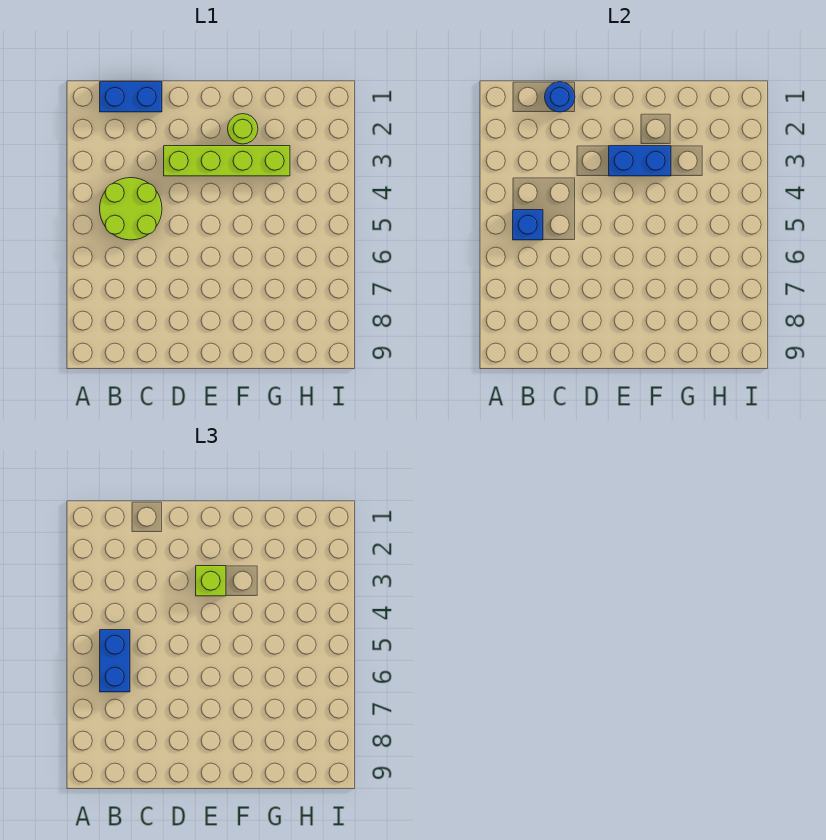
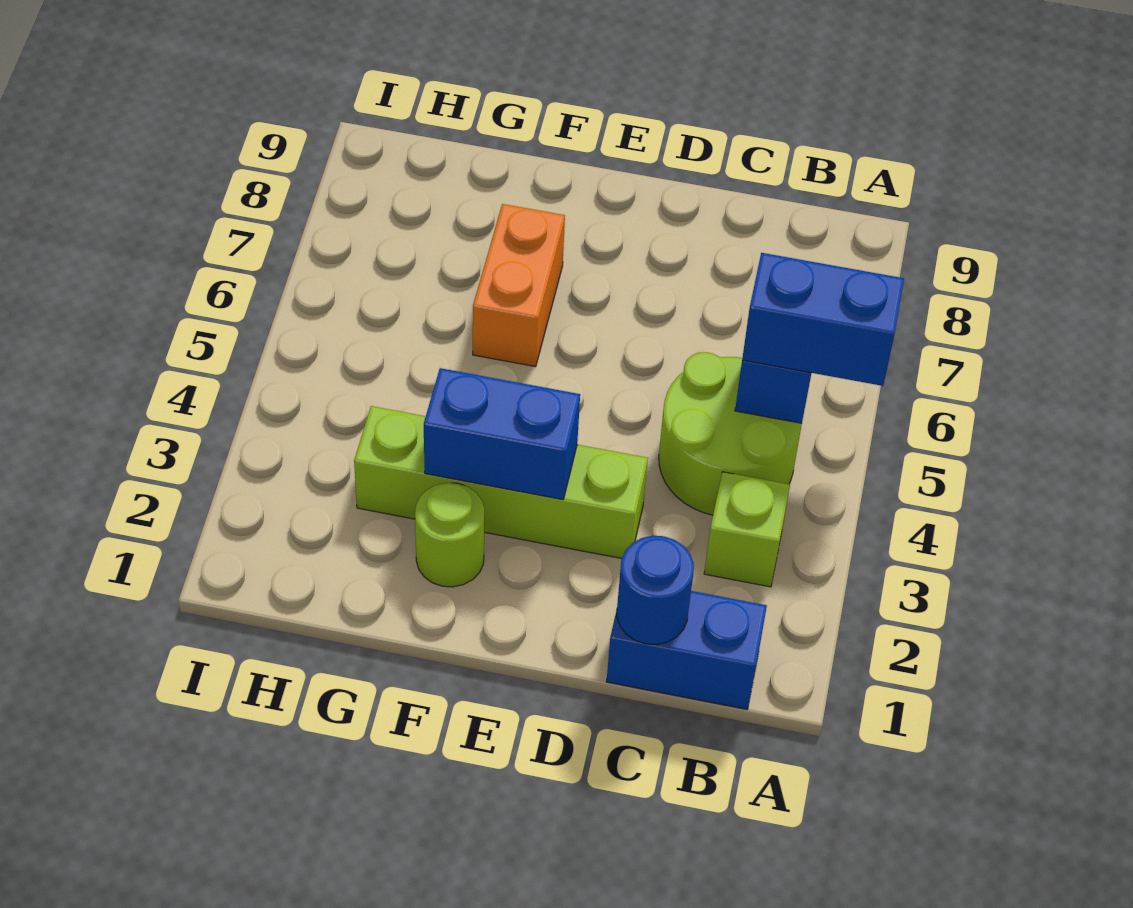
blue 1x2 brick [100,630,130,692] -> blue 1x2 brick turned to [742,253,904,386]
lime 1x1 brick [196,566,226,596] -> lime 1x1 brick moved to [704,472,790,587]
none -> orange 1x2 brick [473,204,565,367]

